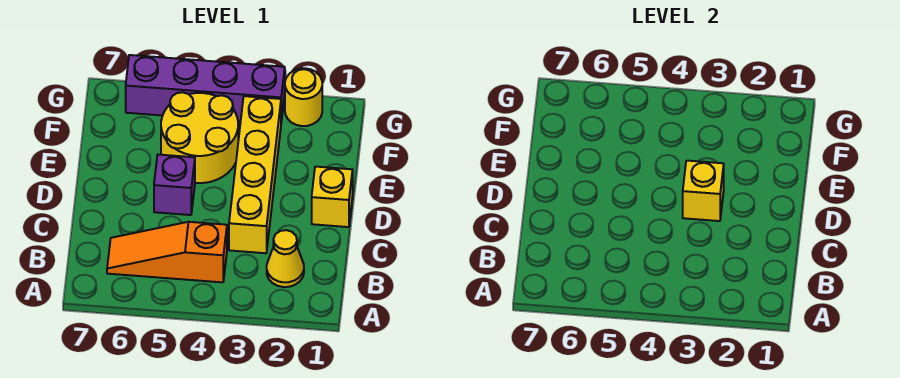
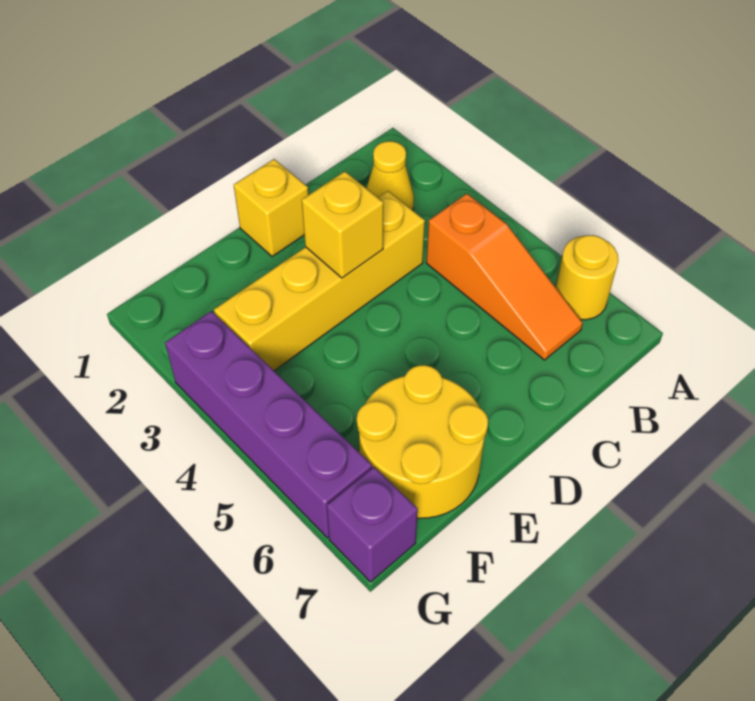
purple 1x1 brick [154,155,195,215] -> purple 1x1 brick moved to [327,467,418,582]
yellow 2x2 round brick [161,92,238,183] -> yellow 2x2 round brick moved to [357,365,488,518]
yellow 1x1 round brick [285,68,322,126] -> yellow 1x1 round brick moved to [556,235,618,320]

